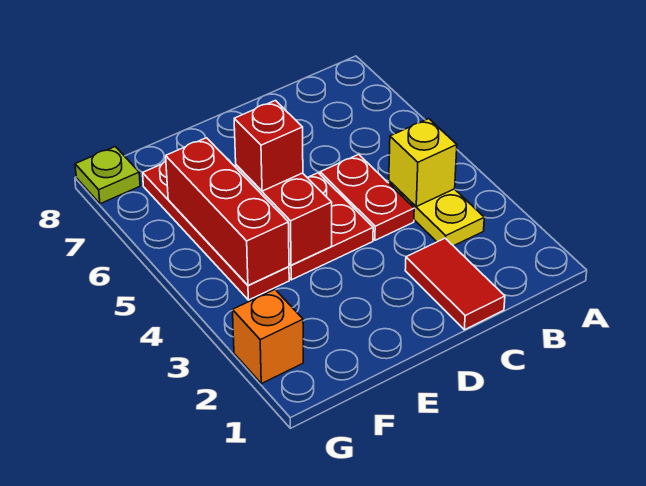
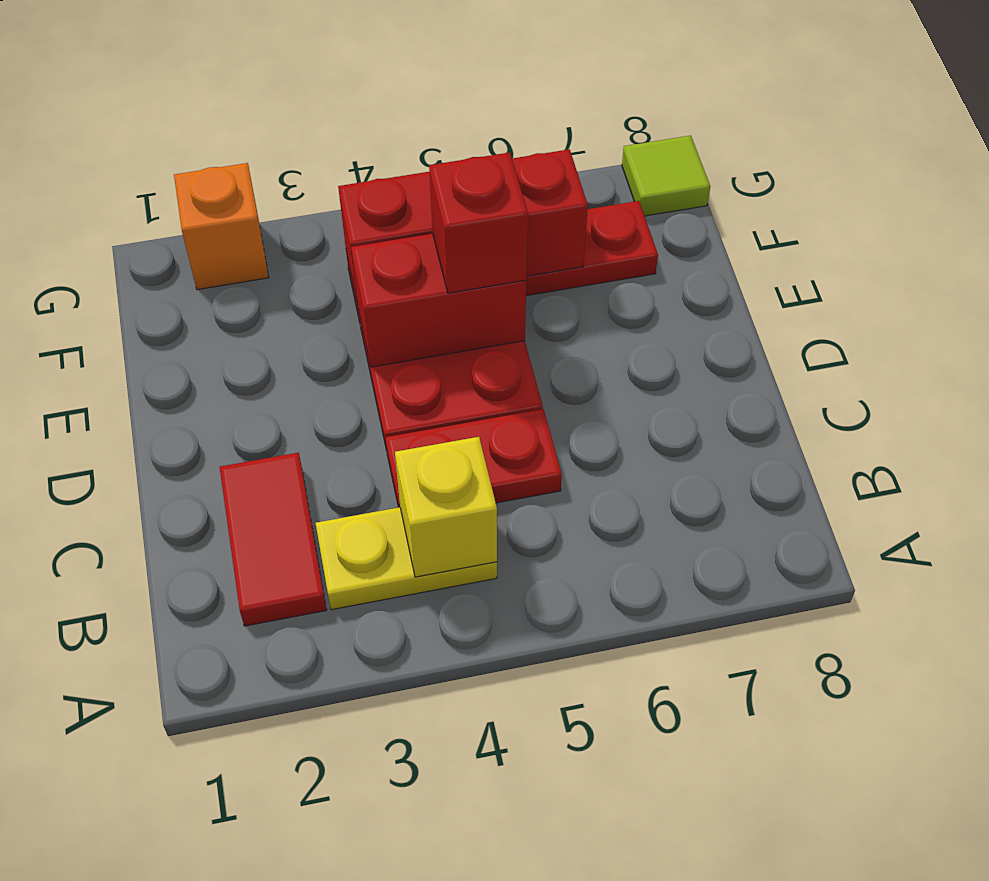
red 1x2 tile [405,238,505,330] -> red 1x2 tile turned to [220,453,327,626]
lime 1x1 plate [75,146,140,204] -> lime 1x1 tile [622,136,710,216]

